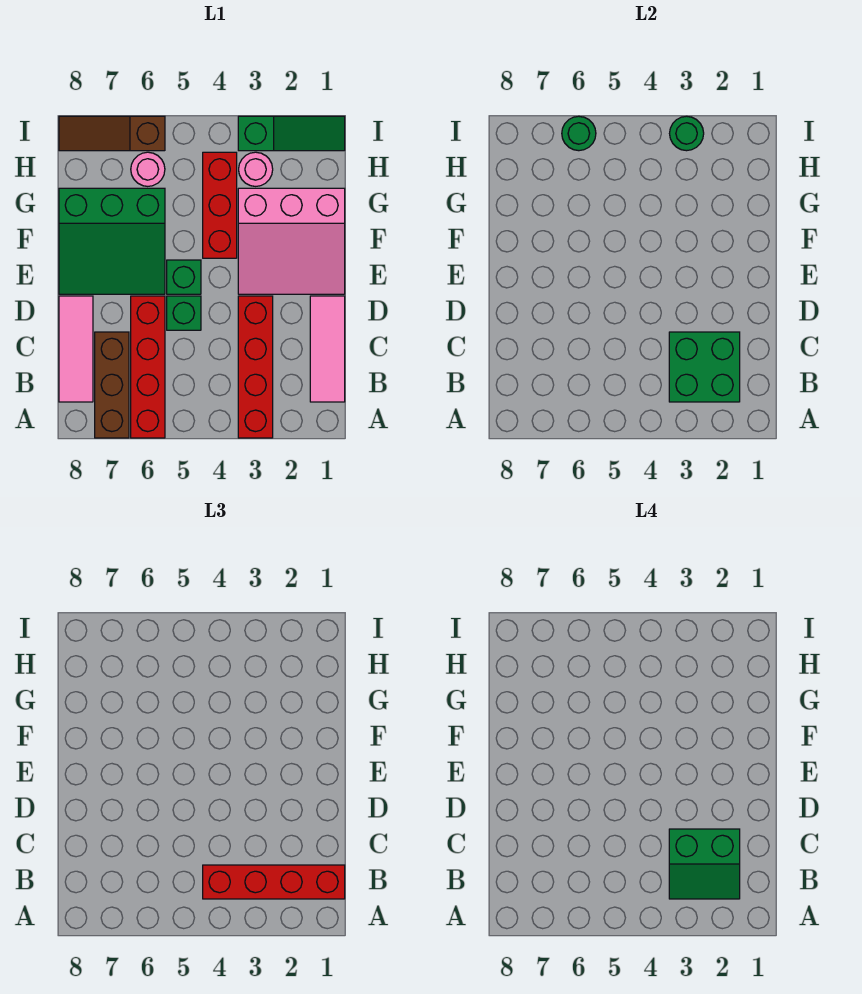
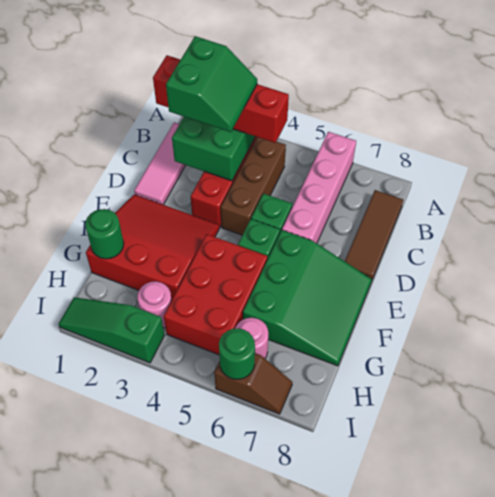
red 1x4 brick [131,296,165,438] -> pink 1x4 brick [282,132,356,243]
brown 1x3 brick [95,332,129,438] -> brown 1x3 brick moved to [221,137,286,235]
green 2x2 slope [669,829,740,899] -> green 2x2 slope turned to [166,36,257,132]
pink 1x3 tile [59,296,93,402] -> brown 1x3 tile [345,190,403,279]
pink 3x3 slope [238,188,345,294] -> red 3x3 slope [86,195,220,299]
green 3x3 slope [59,188,165,294] -> green 3x3 slope turned to [243,230,372,366]
red 1x3 brick [203,152,237,258] -> red 2x3 brick [164,234,267,355]
green 1x1 round brick [670,116,704,151] -> green 1x1 round brick moved to [85,209,124,259]
brown 1x3 slope [59,116,165,151] -> brown 1x2 slope [214,353,292,414]

